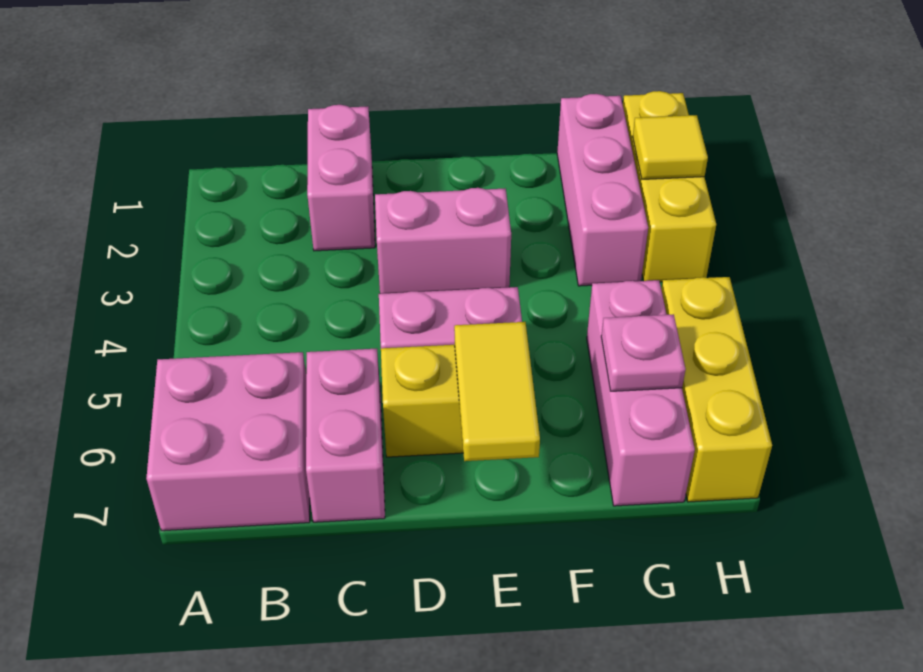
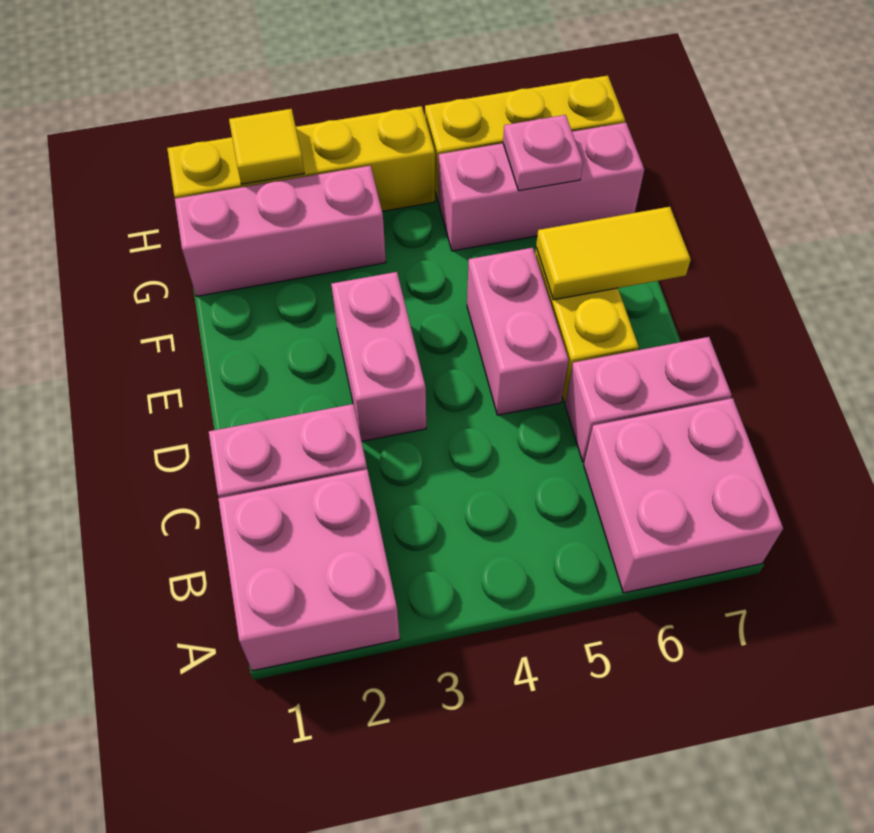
none -> pink 2x2 brick [218,469,400,671]
yellow 1x3 brick [623,91,716,282] -> yellow 1x4 brick [167,106,435,211]

